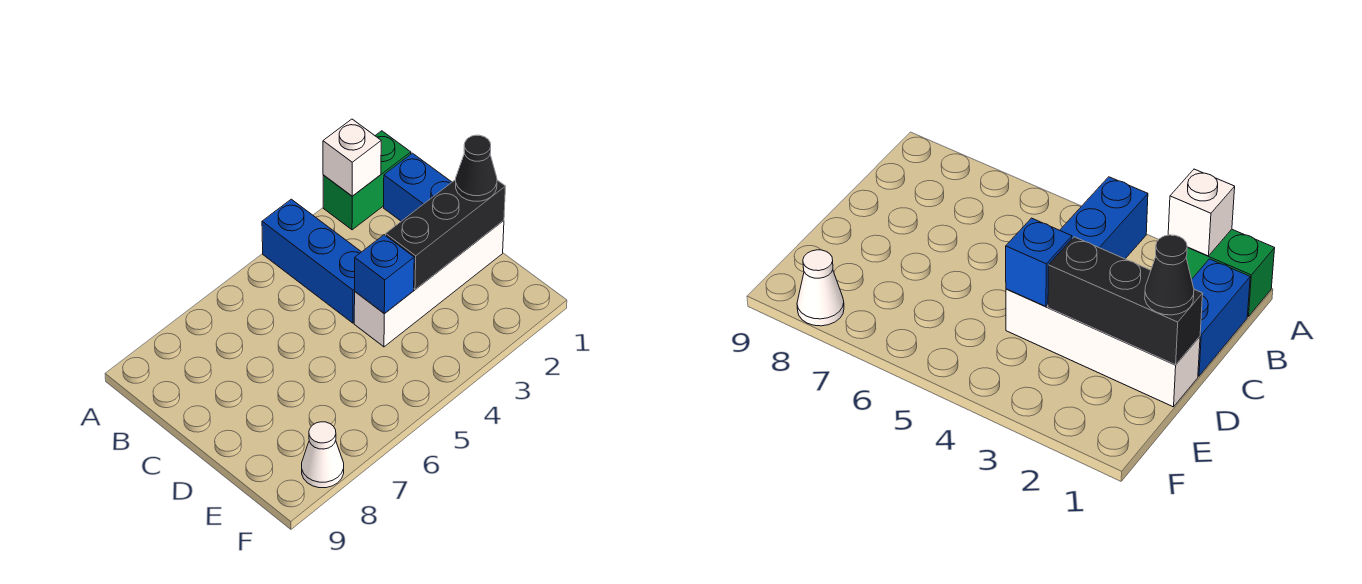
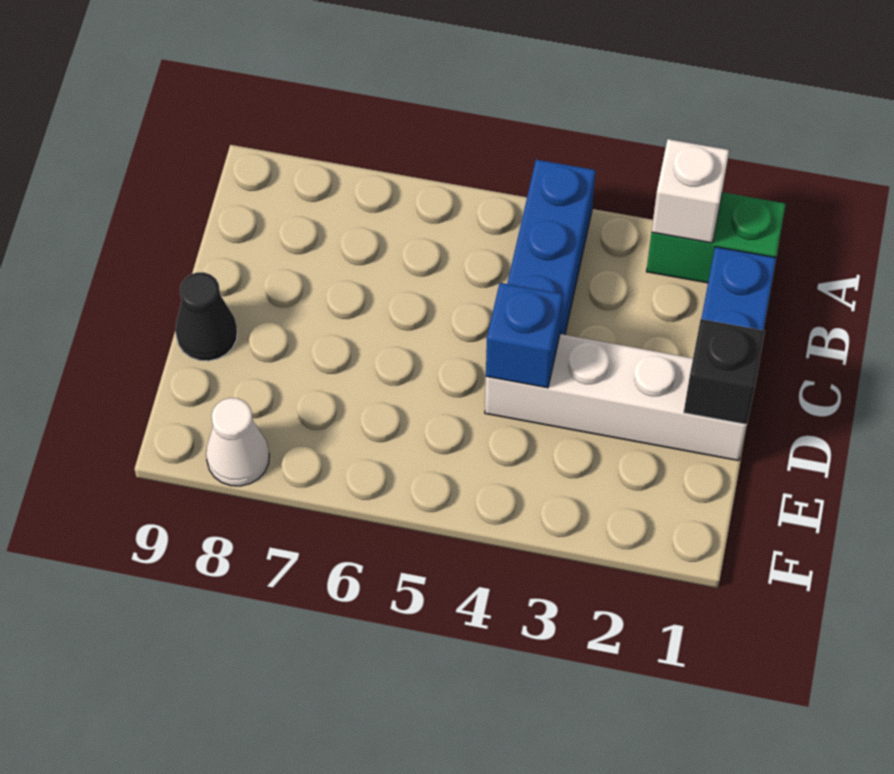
black 1x3 brick [386,180,506,289] -> black 1x1 brick [684,319,765,425]
black 1x1 cone [456,135,497,201] -> black 1x1 cone moved to [175,272,237,361]

